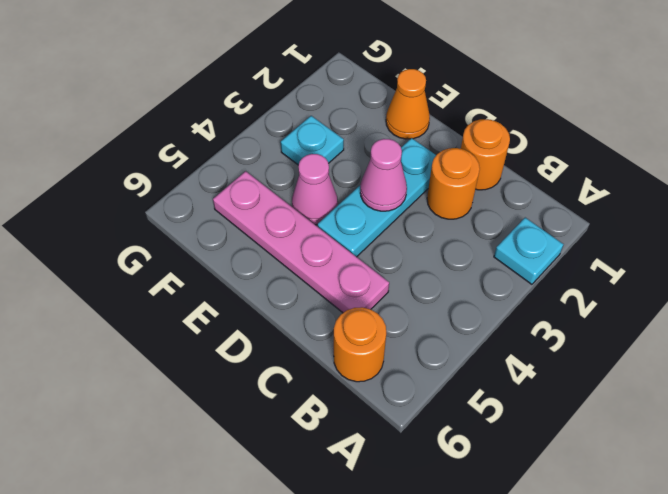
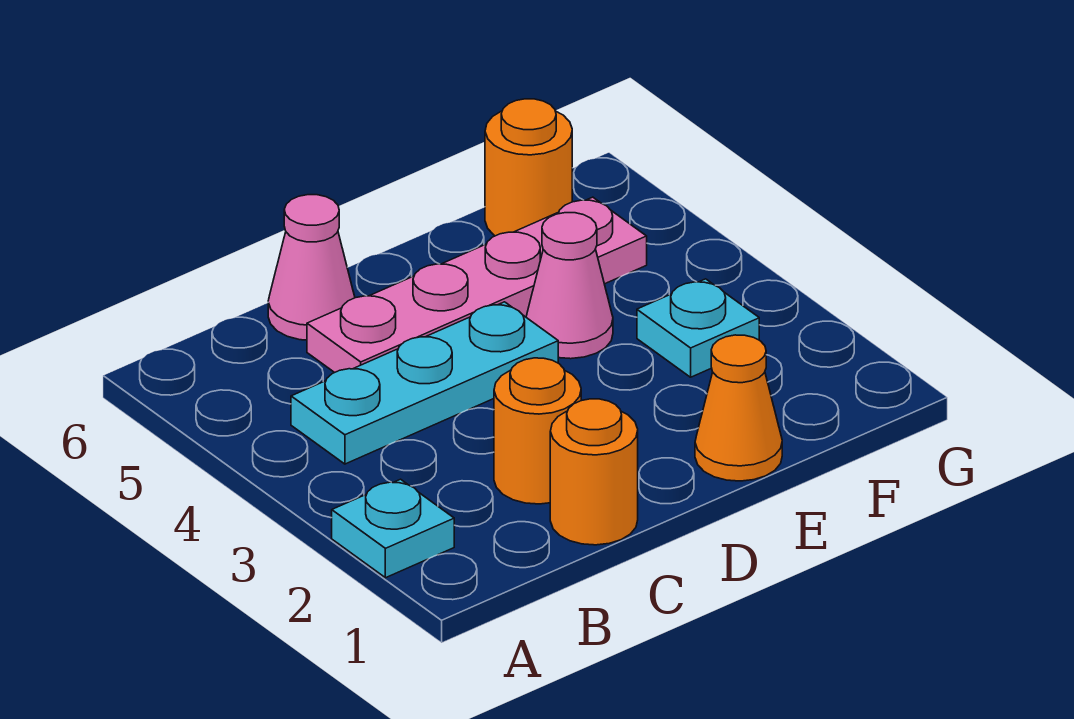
orange 1x1 round brick [334,307,386,382] -> orange 1x1 round brick moved to [485,99,572,236]
cyan 1x3 plate [317,138,436,257] -> cyan 1x3 plate turned to [291,302,558,464]
pink 1x1 cone [360,139,407,211] -> pink 1x1 cone moved to [268,195,355,340]

